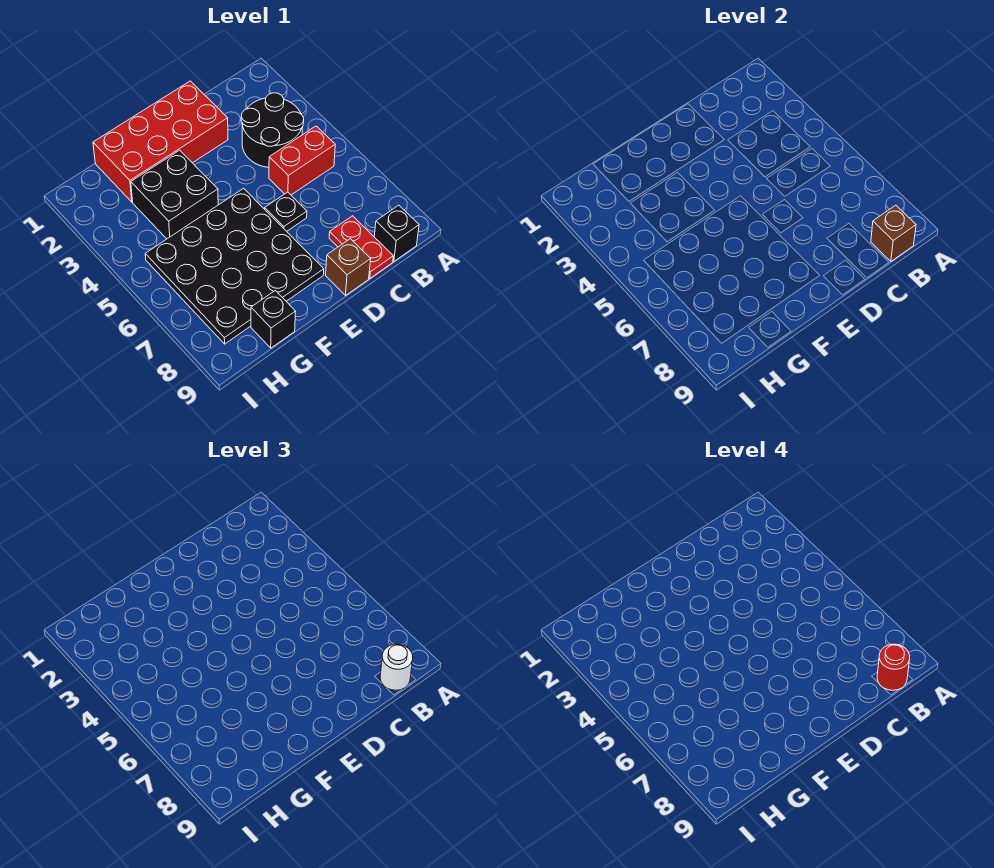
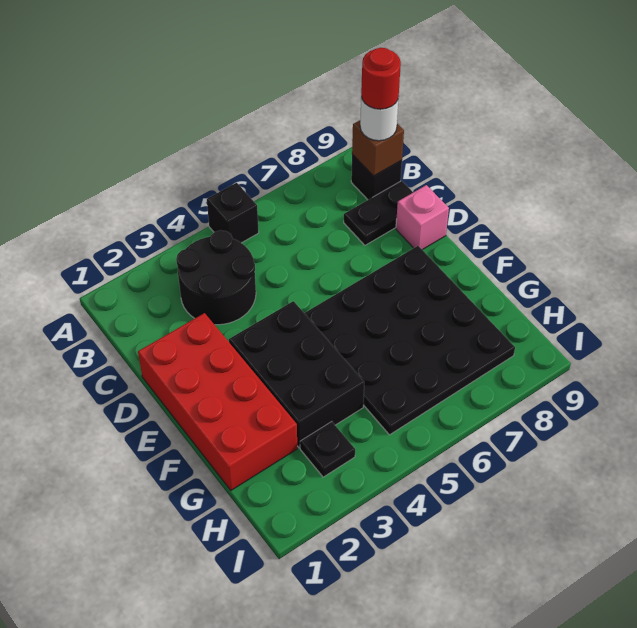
red 1x2 brick [269,126,335,195] -> none
red 1x2 plate [329,216,393,278] -> black 1x2 plate [344,181,413,245]
black 1x1 plate [265,192,307,231] -> black 1x1 plate moved to [300,422,355,477]
brown 1x1 brick [326,239,371,295] -> pink 1x1 brick [396,185,449,250]
black 2x2 brick [131,150,218,239] -> black 2x3 brick [229,301,364,448]
black 1x1 brick [251,291,296,348] -> black 1x1 brick moved to [207,183,259,243]

